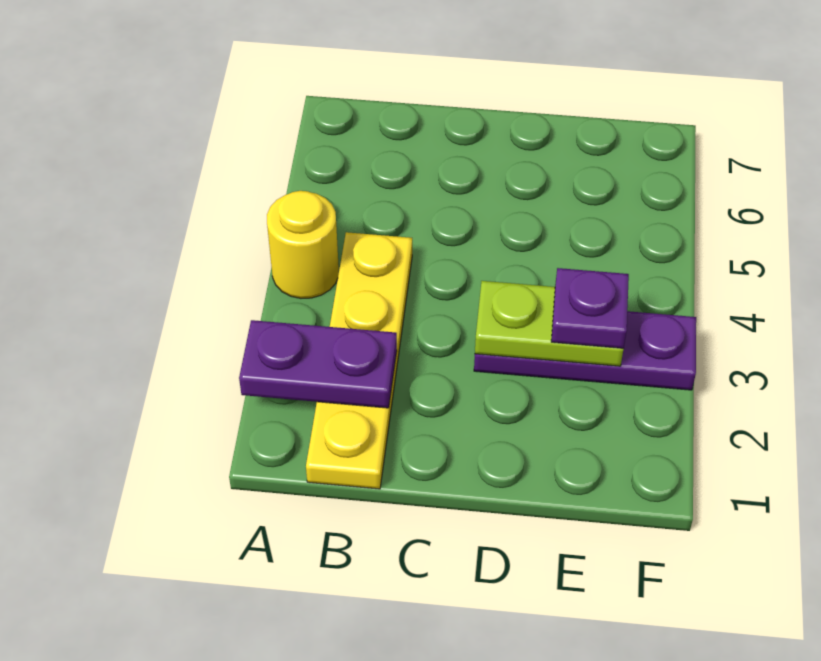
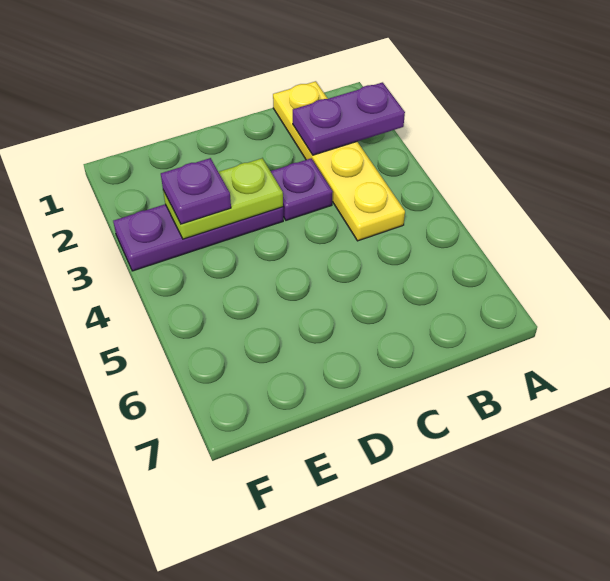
yellow 1x1 round brick [267,191,339,298] -> none
none -> purple 1x1 plate [271,158,333,220]

